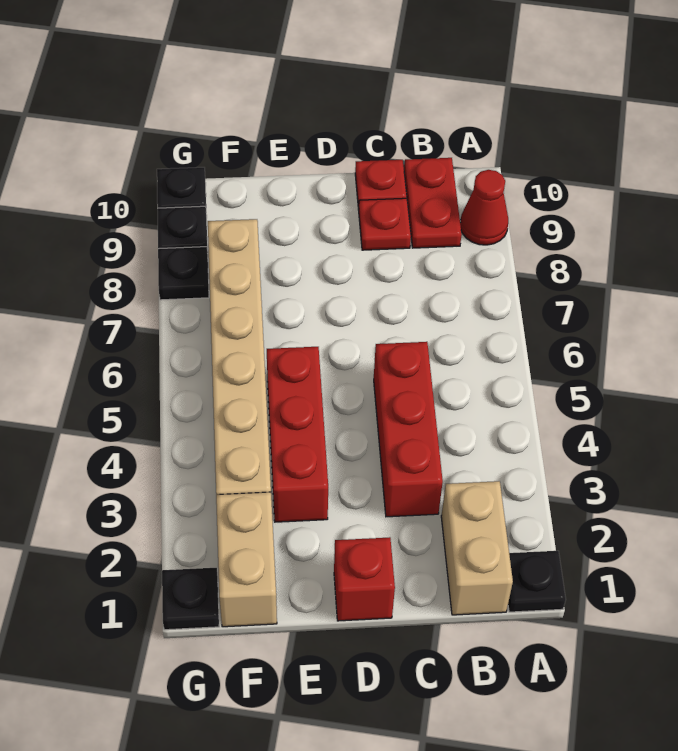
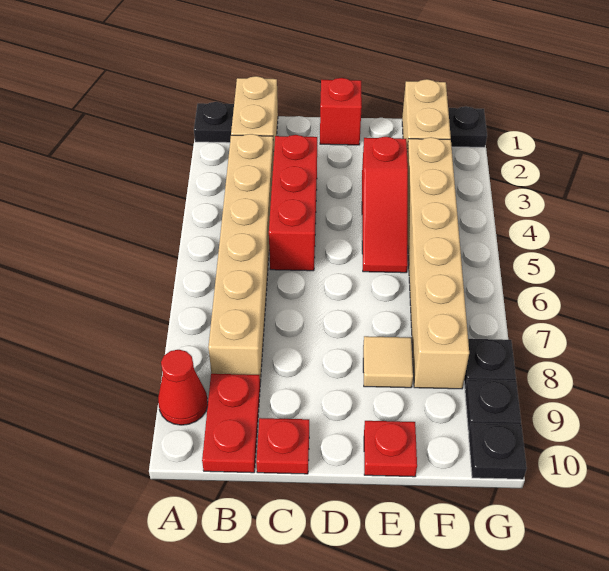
none -> tan 1x6 brick [208,134,274,382]
red 1x1 plate [359,198,411,250] -> red 1x1 plate moved to [364,421,417,477]
red 1x3 brick [267,347,328,522] -> red 1x3 slope [362,137,408,273]
none -> tan 1x1 tile [363,336,413,388]

